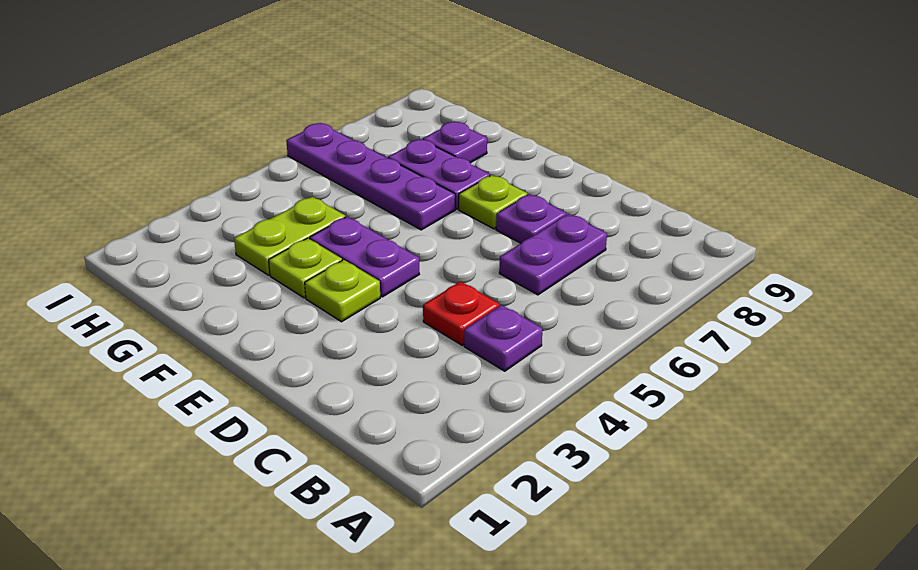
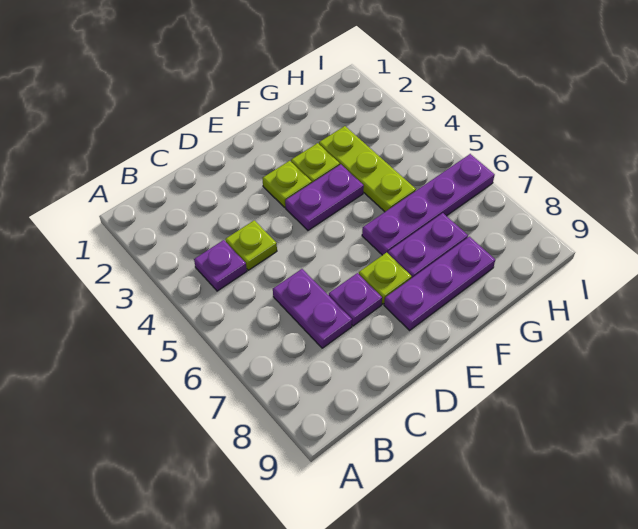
red 1x1 plate [423,281,500,345] -> lime 1x1 plate [225,220,277,270]
lime 1x2 plate [234,197,345,275] -> lime 1x3 plate [319,126,416,212]
purple 1x1 plate [423,122,487,163] -> purple 1x3 plate [384,237,495,330]

